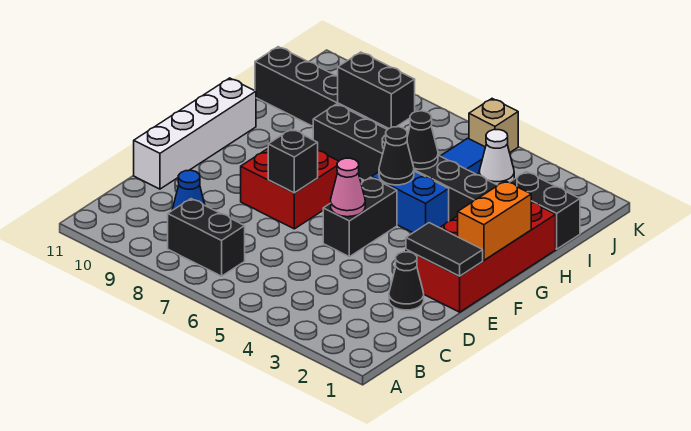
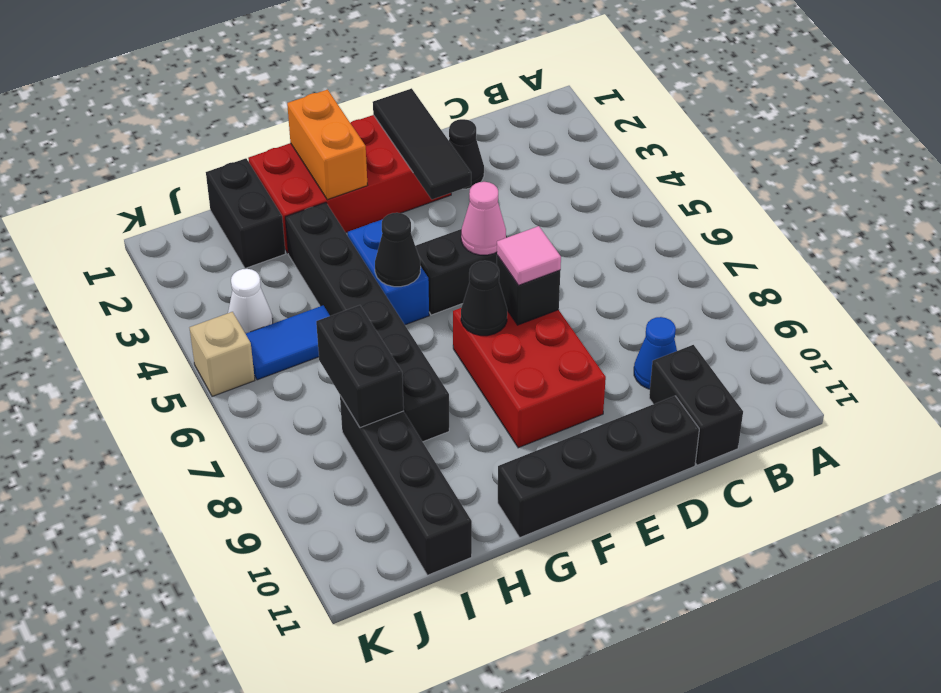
black 1x2 brick [168,199,245,276] -> black 1x2 brick moved to [649,345,743,465]
white 1x4 brick [134,78,256,189] -> black 1x4 brick [498,396,699,537]
black 1x2 tile [406,223,483,276] -> black 1x3 tile [373,88,471,199]
red 2x2 brick [241,149,339,229] -> red 2x3 brick [453,308,606,448]
none -> pink 1x1 tile [497,226,561,285]
orange 1x2 brick [458,181,532,260] -> orange 1x2 brick turned to [287,90,367,200]
black 1x1 cone [407,111,438,169] -> black 1x1 cone moved to [461,261,507,336]

